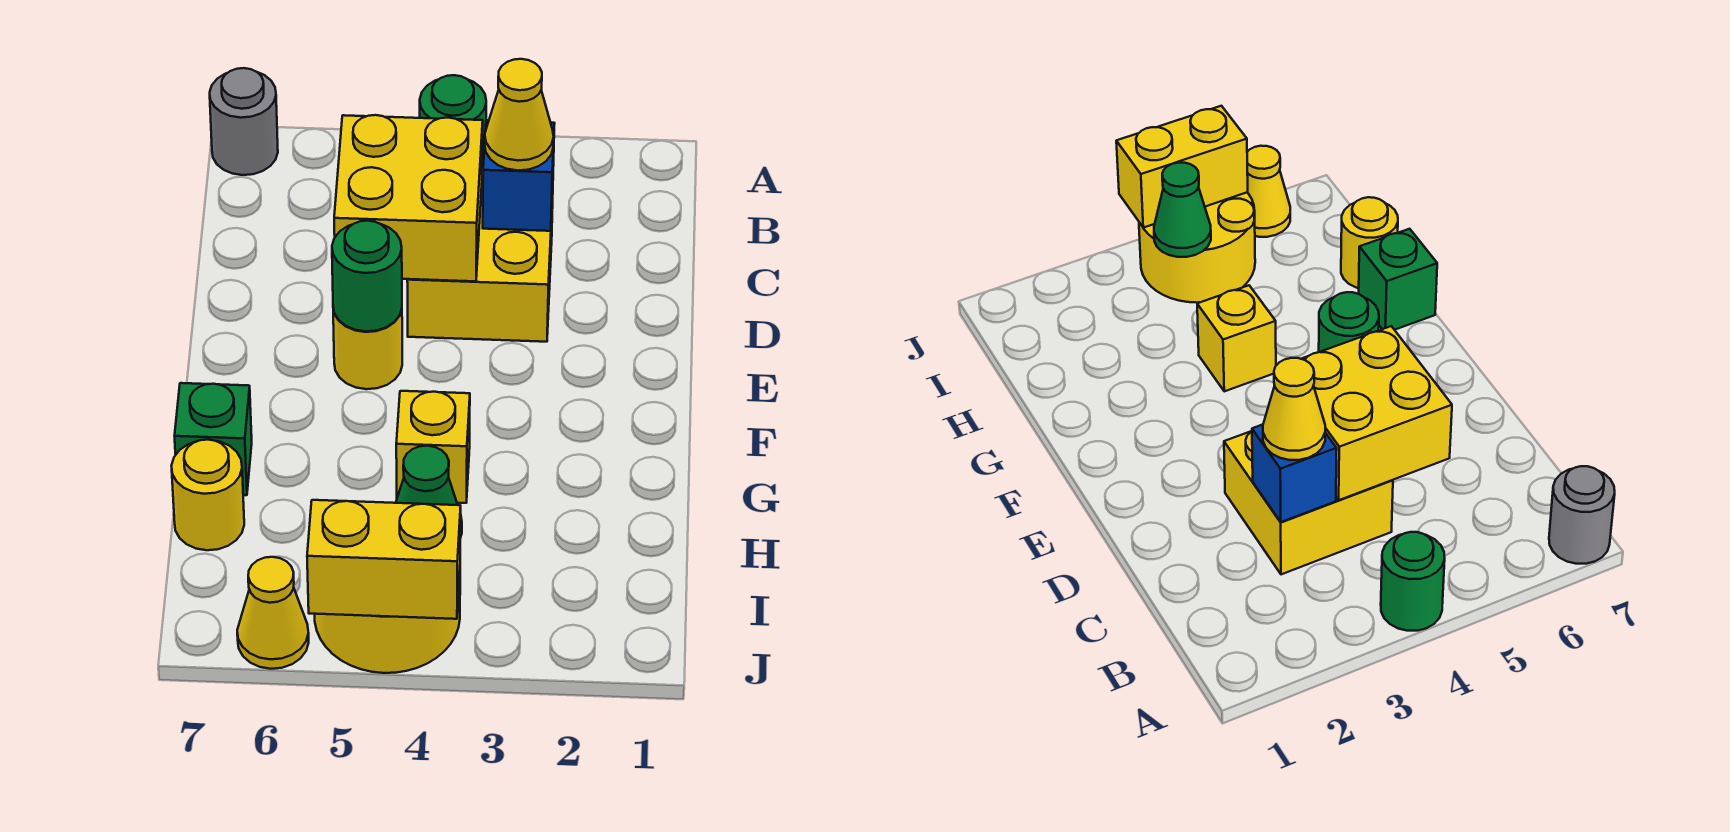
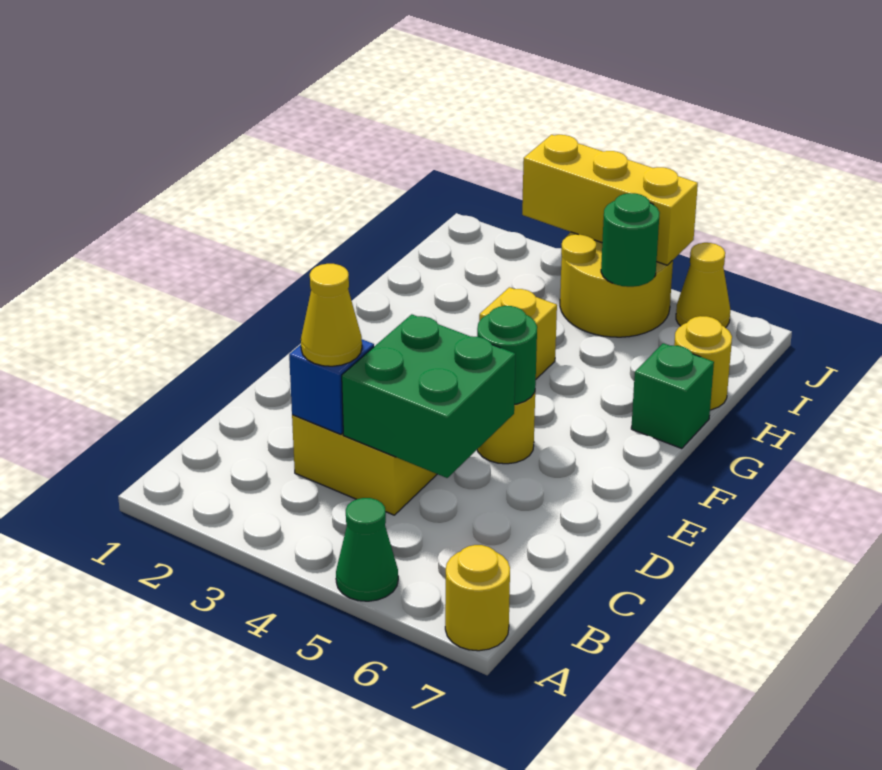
green 1x1 round brick [420,75,486,168] -> green 1x1 round brick moved to [601,193,660,287]
grey 1x1 round brick [210,68,278,175] -> yellow 1x1 round brick [445,545,510,651]
yellow 2x2 brick [334,115,483,281] -> green 2x2 brick [342,314,515,478]
green 1x1 cone [396,446,462,538] -> green 1x1 cone moved to [336,498,398,601]
yellow 1x2 brick [307,500,461,619] -> yellow 1x3 brick [522,135,698,265]

